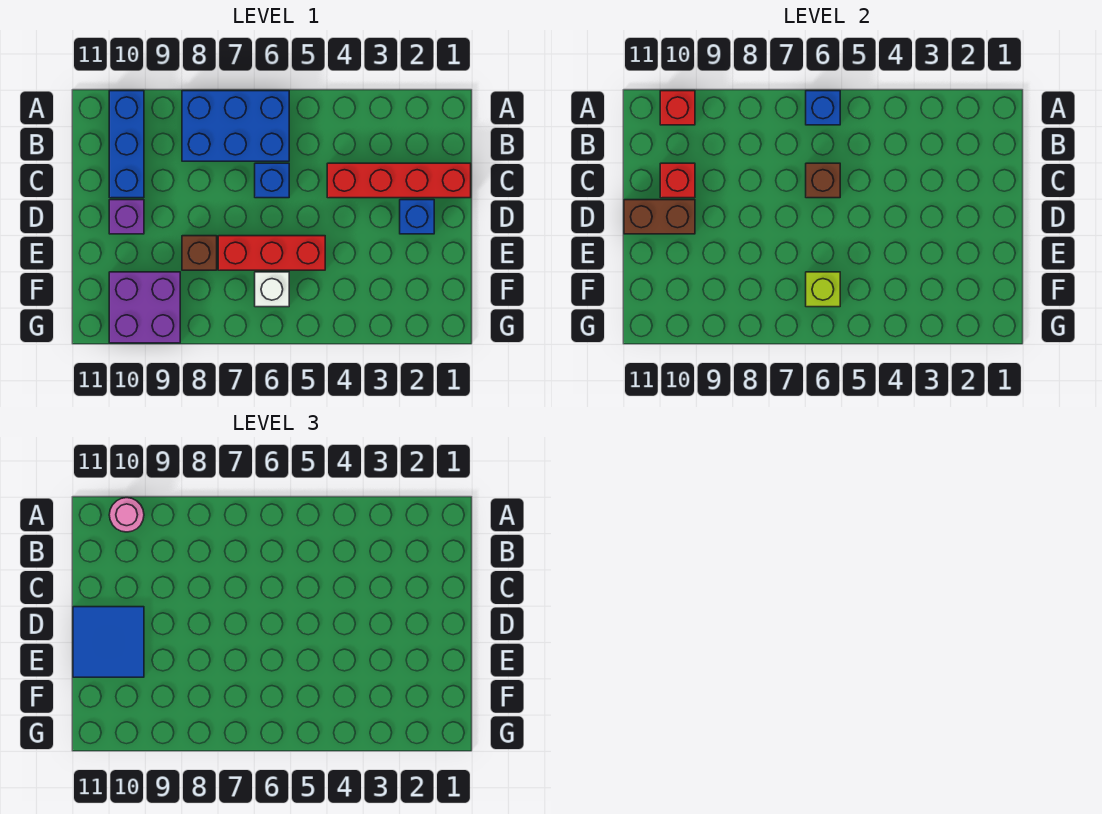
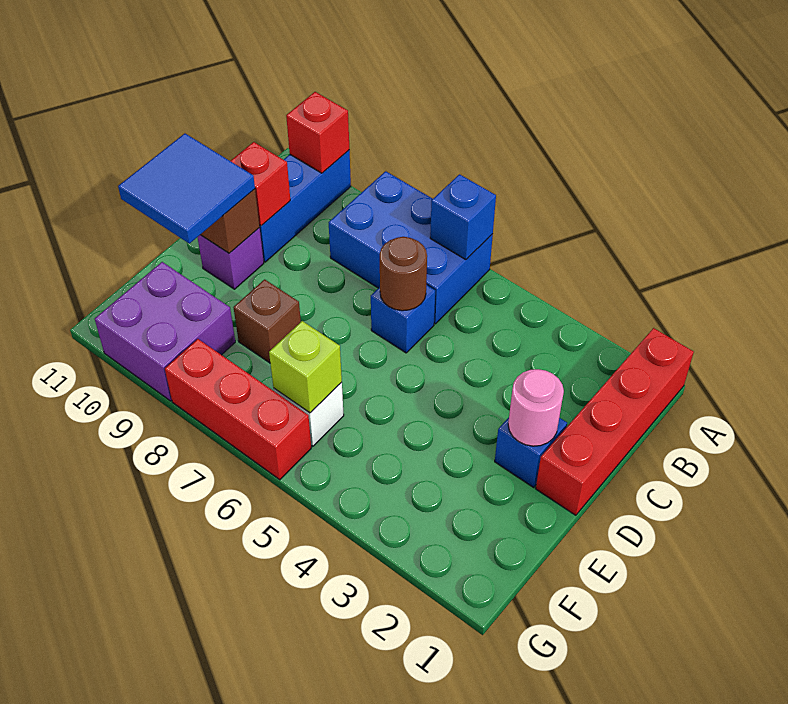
pink 1x1 round brick [109,498,144,532] -> pink 1x1 round brick moved to [508,369,564,446]
red 1x4 brick [327,163,471,198] -> red 1x4 brick turned to [536,328,694,515]
brown 1x1 brick [806,163,840,198] -> brown 1x1 round brick [380,237,427,311]
red 1x3 brick [218,236,325,270] -> red 1x3 brick moved to [165,339,311,480]

